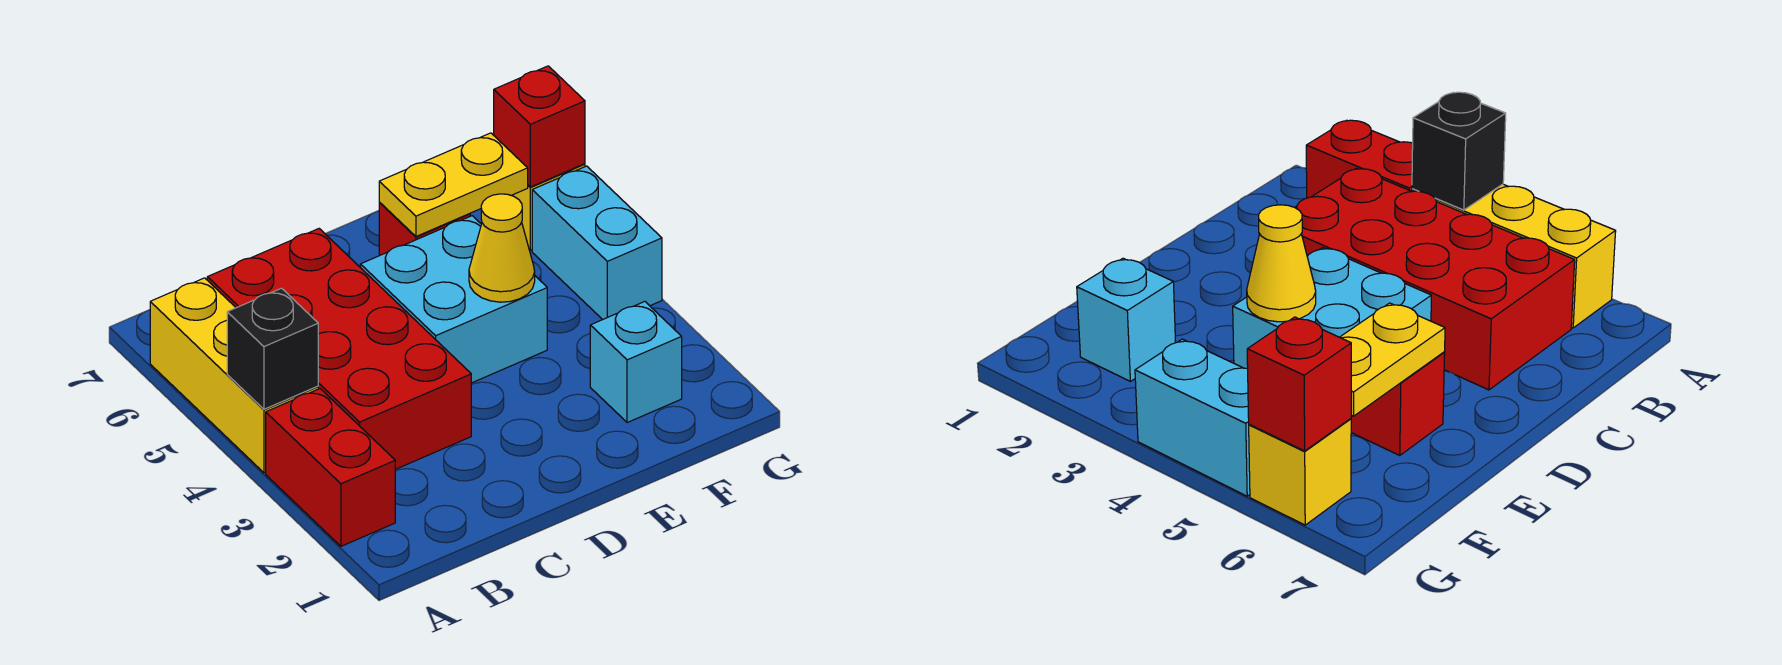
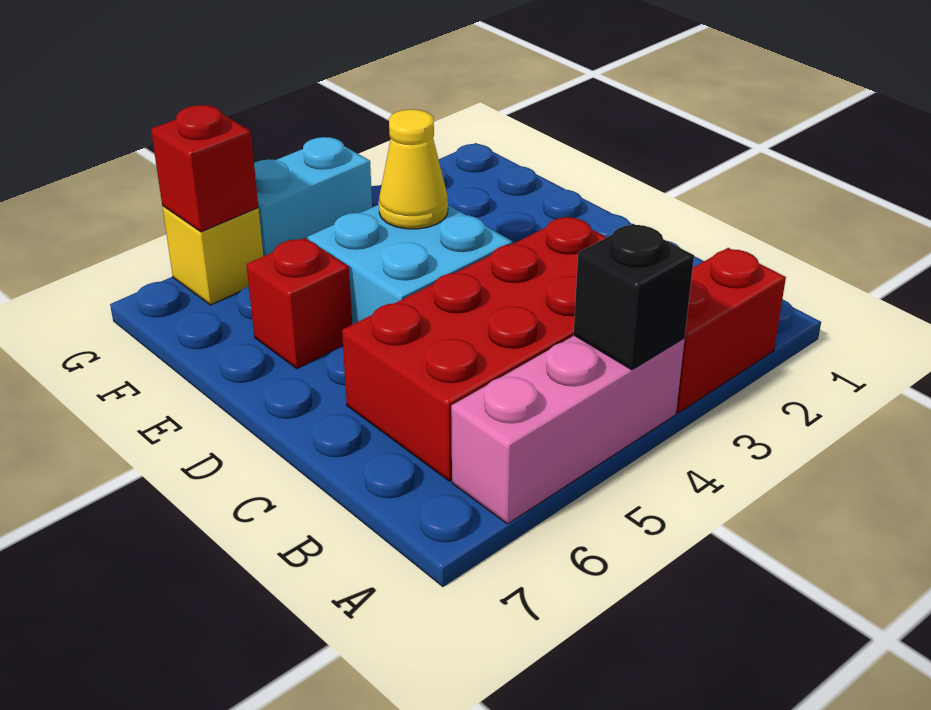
yellow 1x3 brick [150,278,318,473] -> pink 1x3 brick [451,336,685,524]
yellow 1x2 plate [379,133,528,236] -> none
cyan 1x1 brick [590,302,682,423] -> none

